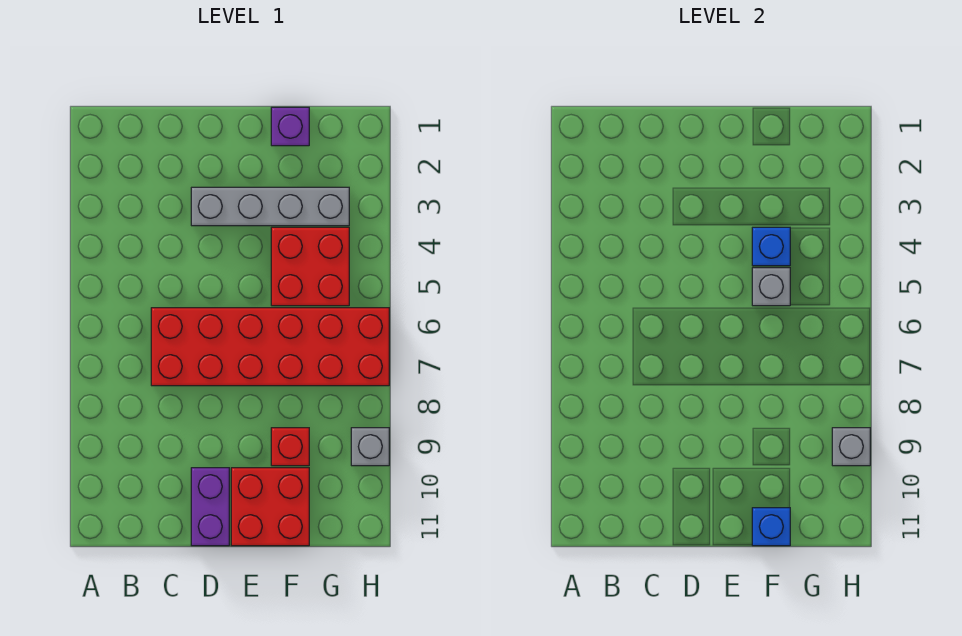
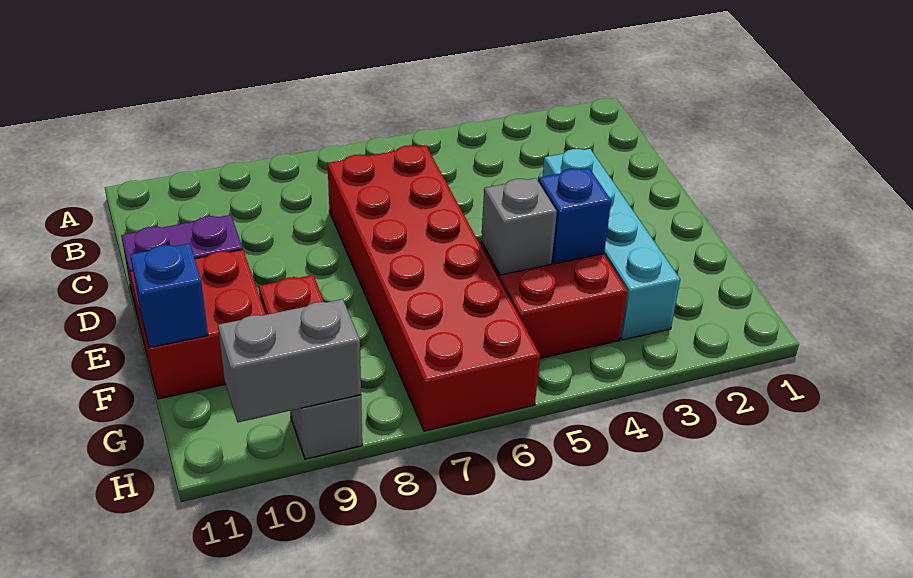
grey 1x4 brick [191,187,349,226] -> cyan 1x4 brick [543,149,680,340]
purple 1x1 brick [271,107,309,146] -> none
grey 1x1 brick [832,428,870,466] -> grey 1x2 brick [218,299,361,422]

